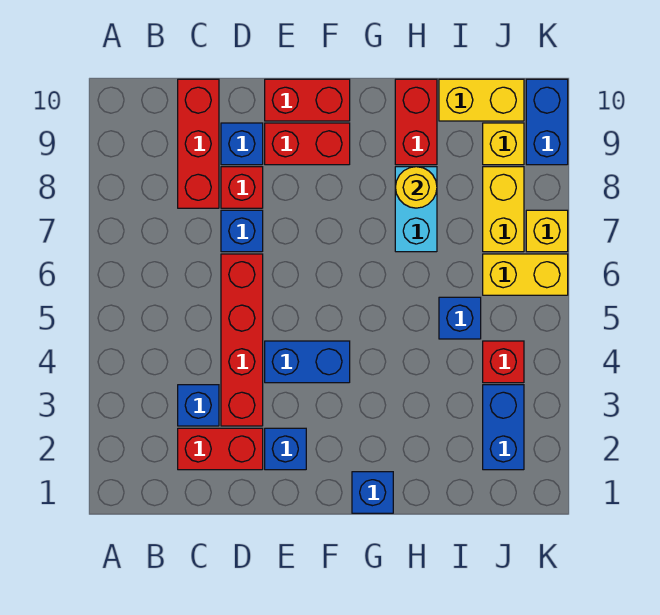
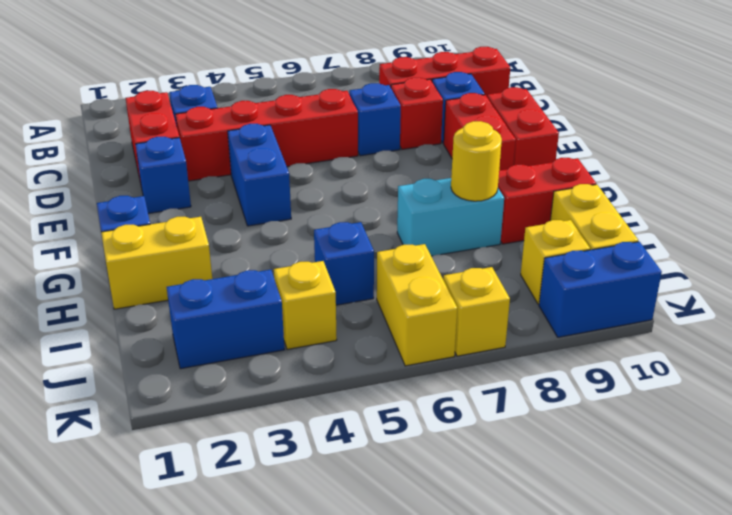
red 1x1 brick [483,341,524,383] -> yellow 1x1 brick [274,261,337,349]
yellow 1x2 brick [483,167,524,252] -> yellow 1x2 brick moved to [101,217,212,309]

